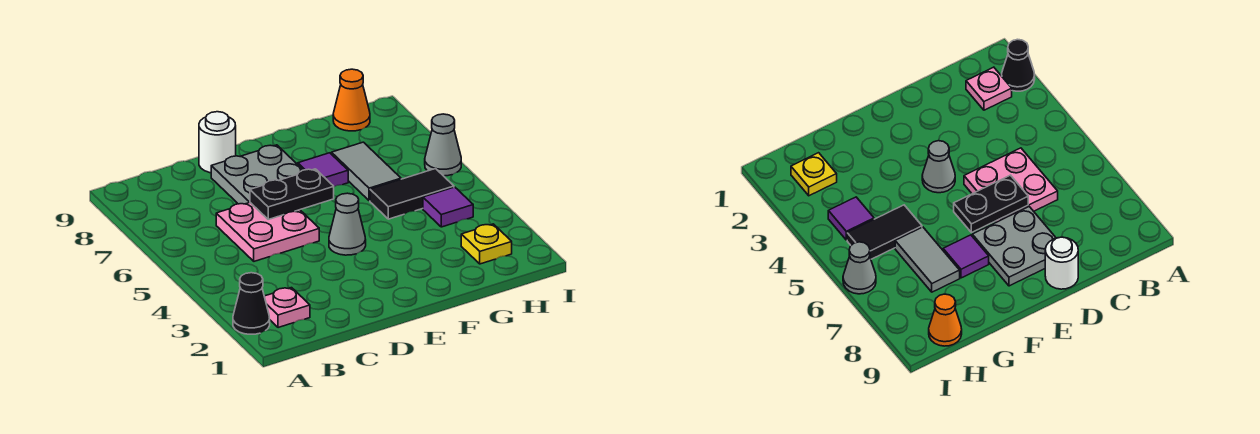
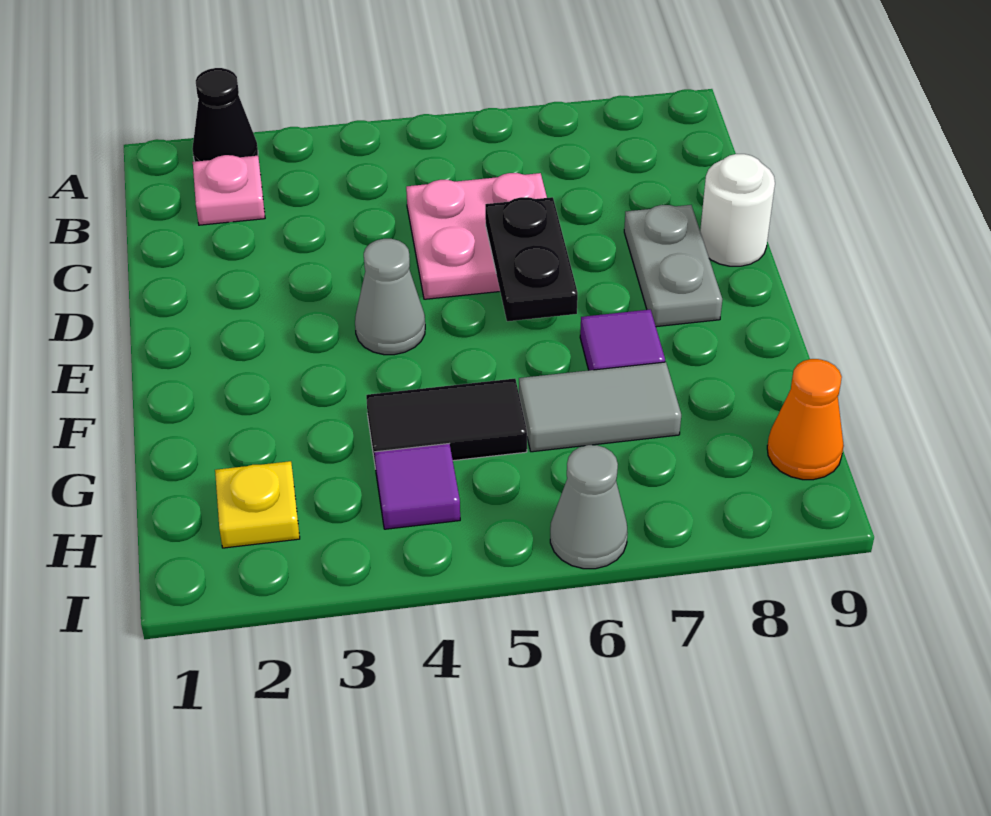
grey 2x2 plate [211,145,303,204] -> grey 1x2 plate [624,205,722,327]
black 1x2 tile [370,169,454,219] -> black 1x2 tile turned to [366,379,527,469]

